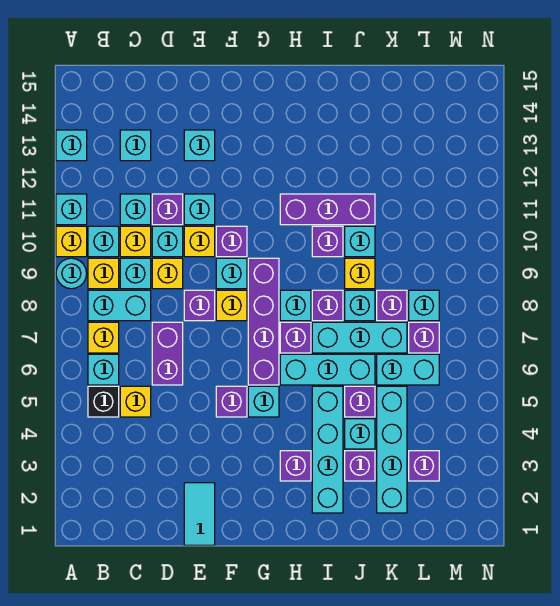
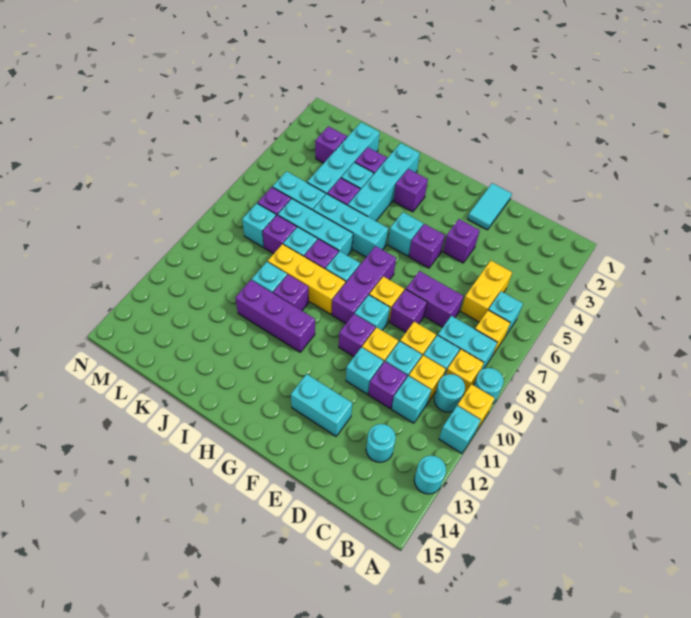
cyan 1x1 brick [56,130,87,161] -> cyan 1x1 round brick [414,456,446,494]
black 1x1 brick [88,386,119,417] -> none
cyan 1x1 brick [88,226,119,257] -> cyan 1x1 round brick [434,374,465,412]
yellow 1x1 brick [120,386,151,417] -> yellow 1x2 brick [461,261,512,322]
cyan 1x1 brick [120,130,151,161] -> cyan 1x1 round brick [366,424,396,462]
purple 1x2 brick [152,322,183,385] -> purple 1x2 brick turned to [406,271,463,327]
cyan 1x1 brick [184,130,215,161] -> cyan 1x2 brick [291,374,352,436]
purple 1x4 brick [248,258,279,385] -> purple 1x3 brick [332,246,396,323]
purple 1x1 brick [280,322,311,353] -> purple 1x1 brick moved to [443,219,480,263]
yellow 1x1 brick [345,258,375,289] -> yellow 1x3 brick [268,244,345,314]

